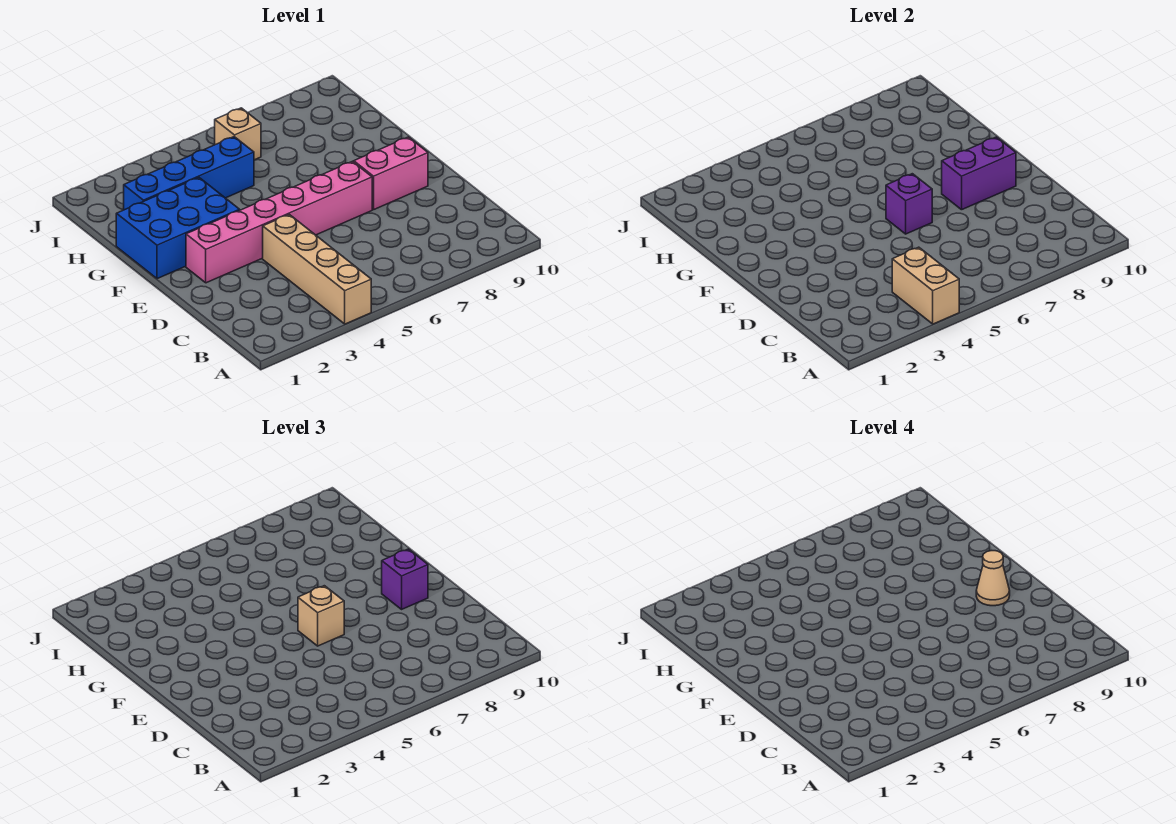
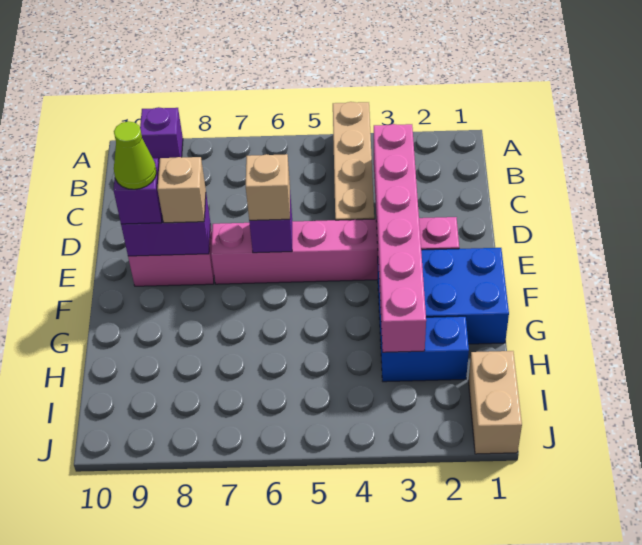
tan 1x2 brick [892,247,959,324] -> tan 1x2 brick moved to [468,351,522,454]
none -> purple 1x1 brick [140,107,183,163]
none -> pink 1x6 brick [374,124,426,352]
tan 1x1 cone [976,551,1010,606] -> lime 1x1 cone [114,121,157,189]
blue 1x4 brick [124,137,254,210] -> blue 1x2 brick [381,316,469,382]
tan 1x1 brick [215,108,261,160] -> tan 1x1 brick moved to [157,157,206,223]

